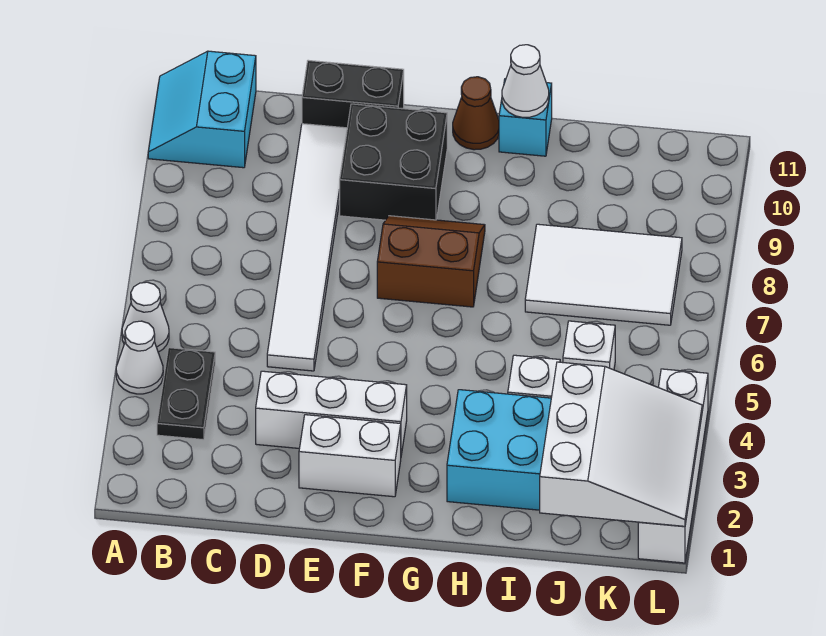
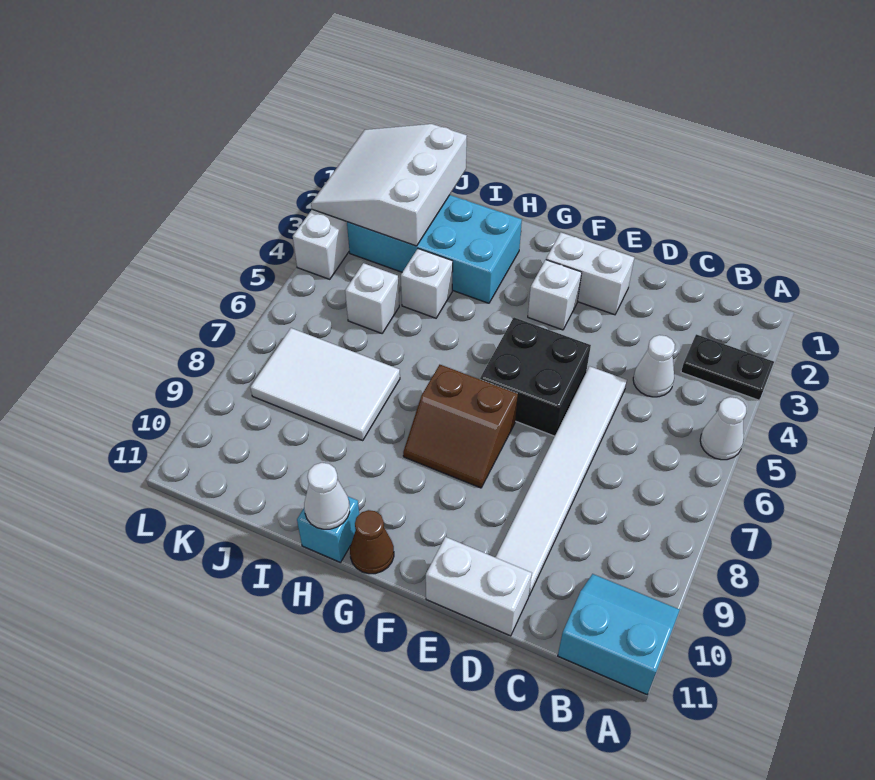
white 1x1 cone [116,321,163,394] -> white 1x1 cone moved to [633,335,675,397]
cyan 2x2 slope [148,51,256,168] -> cyan 2x2 slope turned to [558,574,680,695]
black 1x2 plate [157,348,215,440] -> black 1x2 plate turned to [681,334,774,400]
white 1x3 brick [256,371,407,455] -> white 1x1 brick [528,260,582,330]
black 1x2 brick [302,60,404,128] -> white 1x2 brick [426,537,532,636]
black 2x2 brick [340,104,447,220] -> black 2x2 brick moved to [480,317,591,436]

